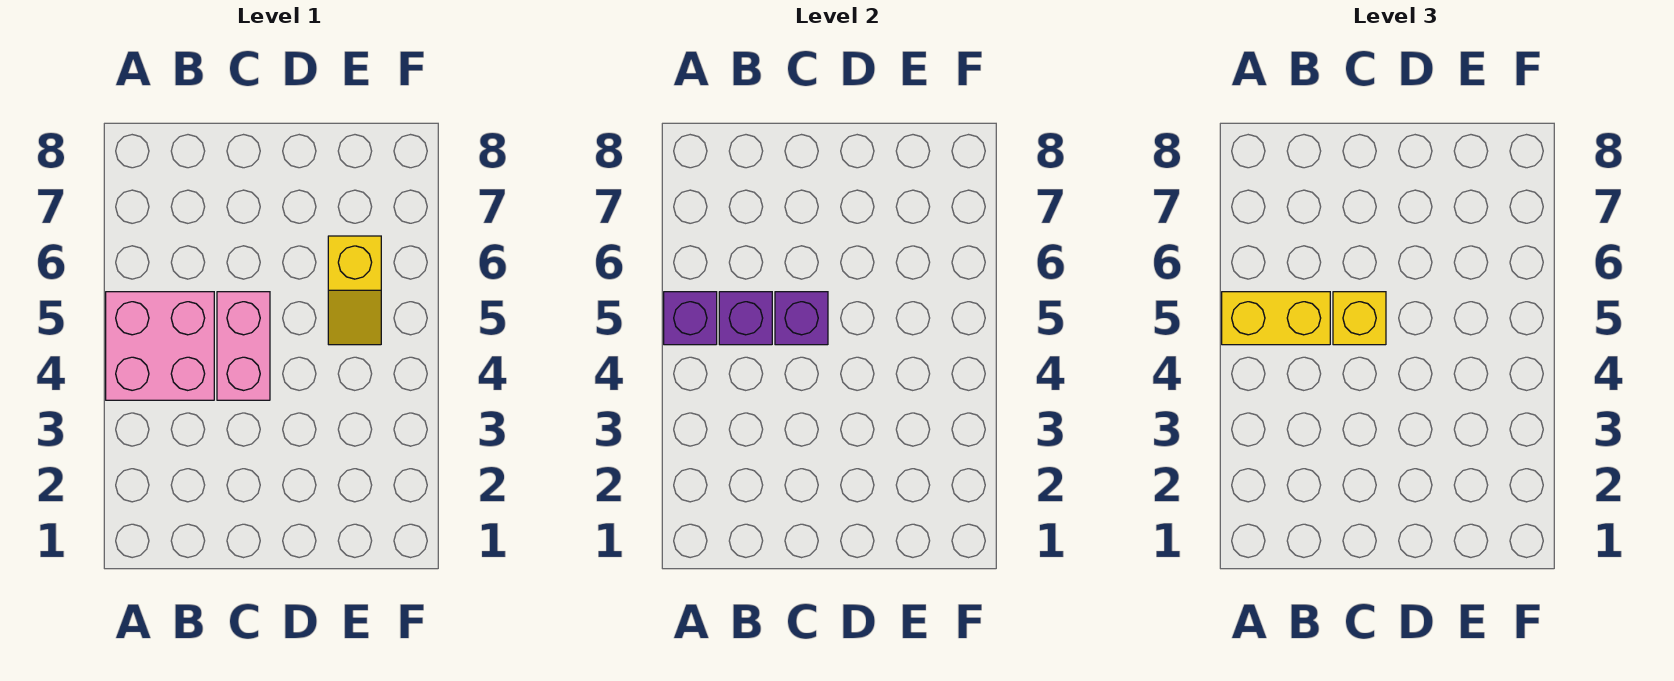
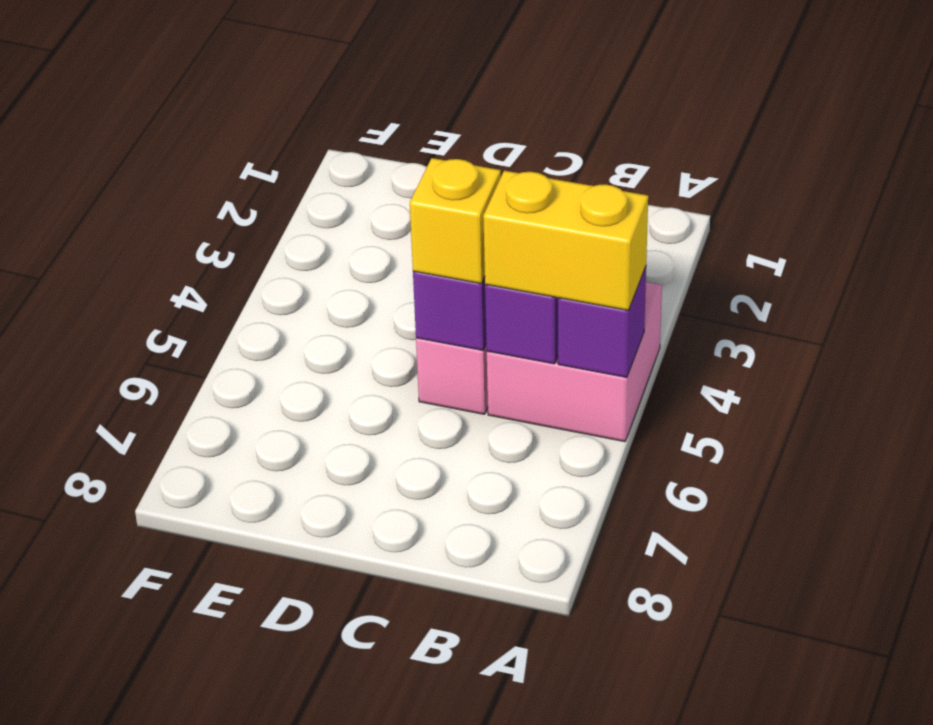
yellow 1x2 slope [328,236,381,345] -> none

